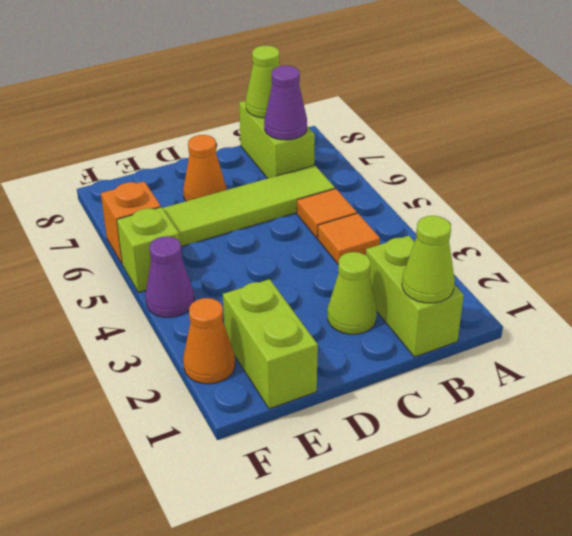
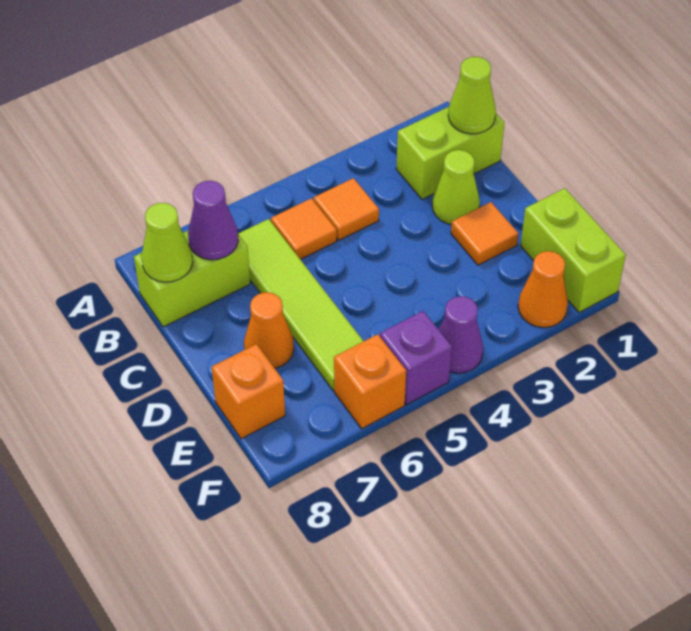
none -> orange 1x1 tile [451,202,519,265]
lime 1x2 brick [223,279,318,409] -> lime 1x2 brick turned to [520,188,626,312]
none -> orange 1x1 brick [212,344,285,439]
lime 1x1 brick [117,207,180,293] -> purple 1x1 brick [380,311,452,404]

